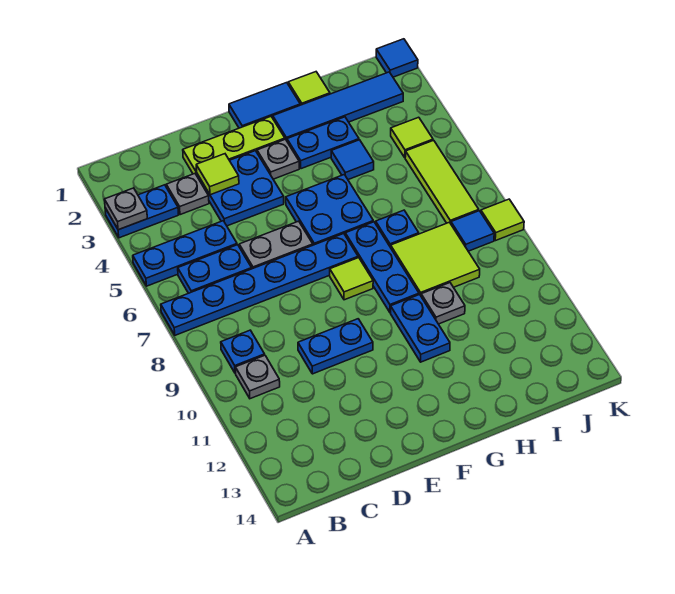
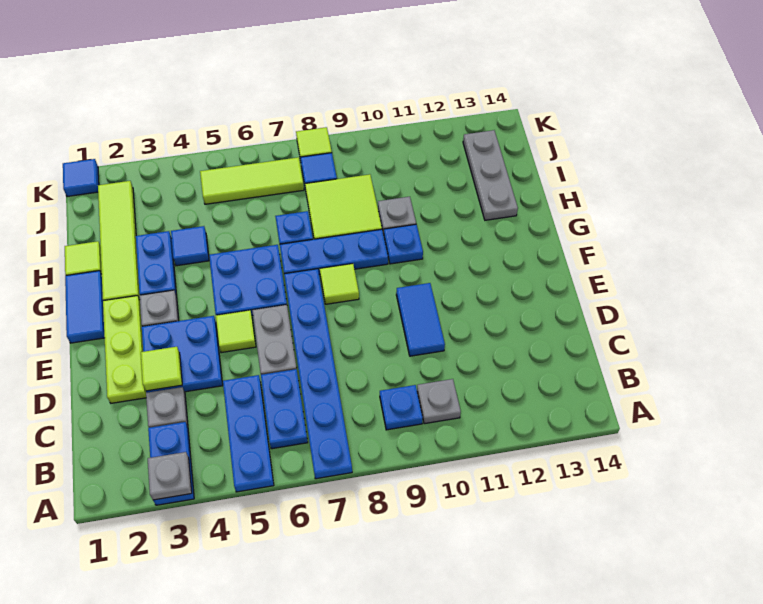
blue 1x2 plate [298,319,373,374] -> blue 1x2 tile [396,283,445,356]
blue 1x4 tile [273,72,403,141] -> lime 1x4 tile [98,181,140,301]
blue 1x2 plate [390,294,450,362] -> blue 1x1 plate [384,224,423,264]
none -> grey 1x3 plate [463,130,518,220]
lime 1x1 tile [391,117,433,157] -> lime 1x1 tile moved to [216,310,256,353]

